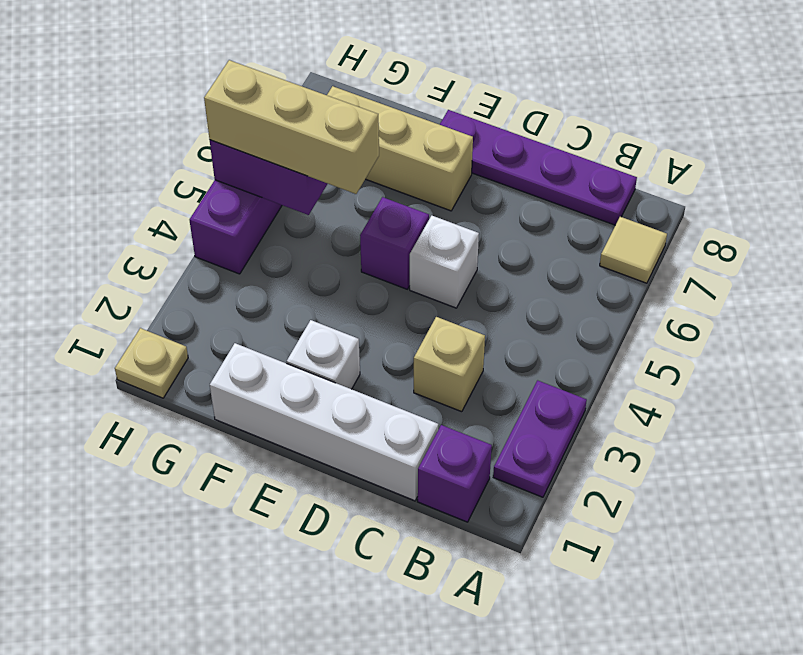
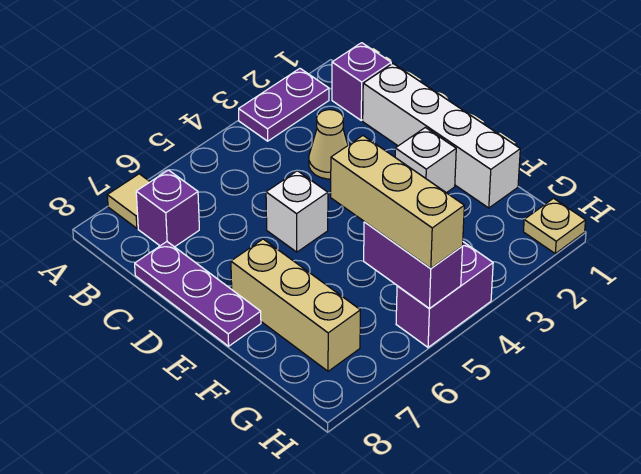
purple 1x4 plate [440,110,637,225] -> purple 1x3 plate [135,242,261,346]
tan 1x1 brick [414,317,485,412] -> tan 1x1 cone [309,110,348,179]
purple 1x1 brick [360,197,429,289] -> purple 1x1 brick moved to [136,170,199,247]

